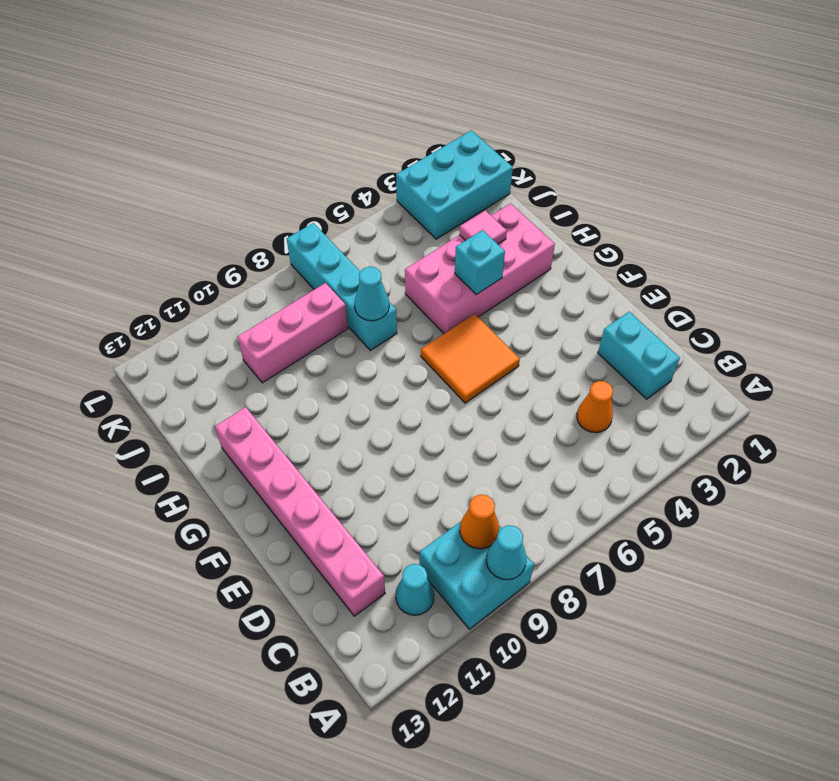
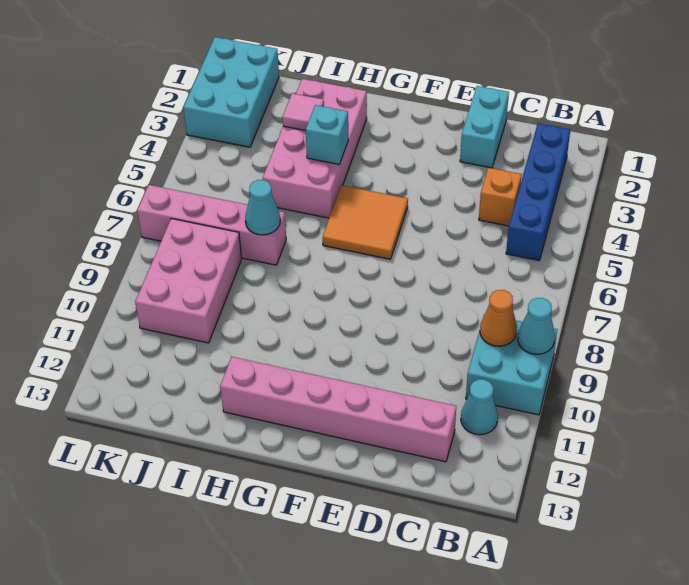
none -> blue 1x4 brick [506,123,570,261]
cyan 1x2 brick [598,312,680,399] -> cyan 1x2 brick turned to [460,86,509,168]
orange 1x1 cone [577,381,613,433] -> orange 1x1 brick [479,168,522,226]
cyan 1x4 brick [287,223,397,350] -> pink 1x4 brick [137,185,286,265]
pink 1x3 brick [238,283,348,383] -> pink 2x3 brick [135,219,242,343]

